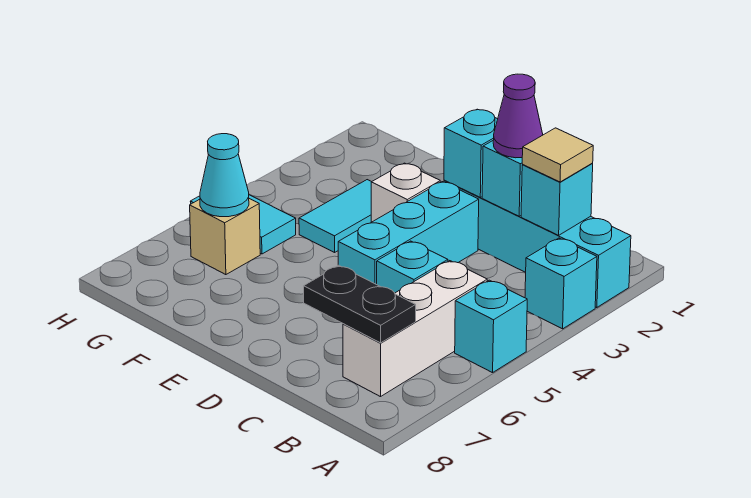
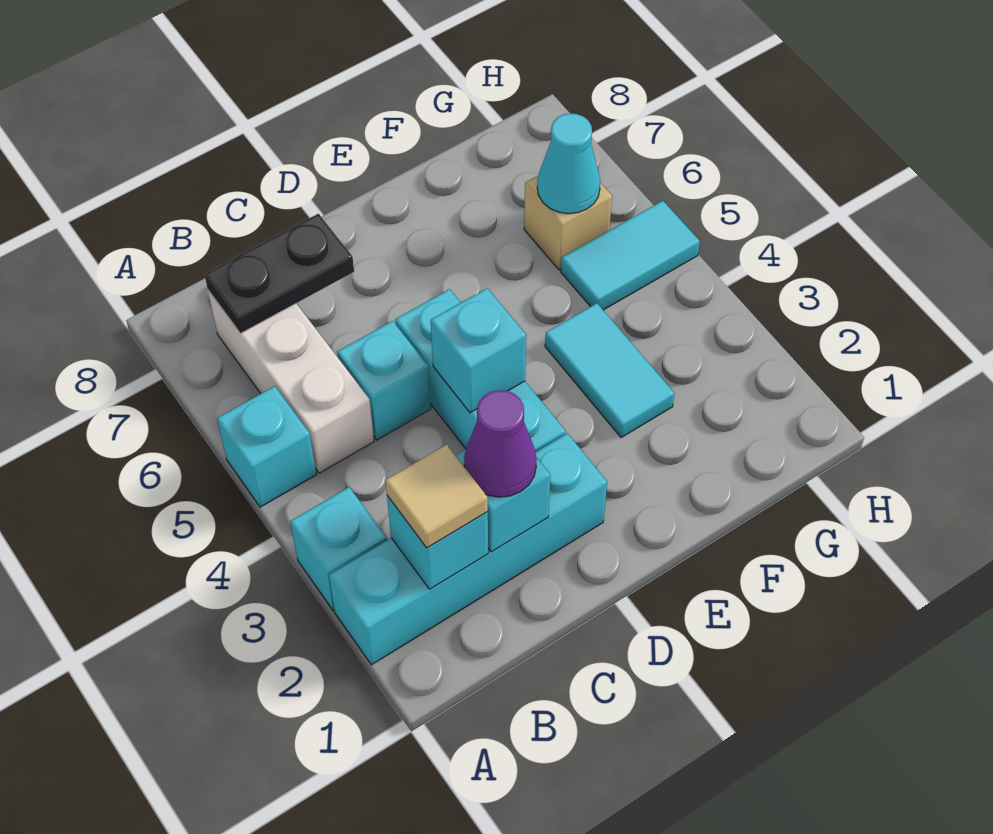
cyan 1x1 brick [444,109,498,197] -> cyan 1x1 brick moved to [431,288,526,413]
white 1x1 brick [371,163,440,222] -> none

